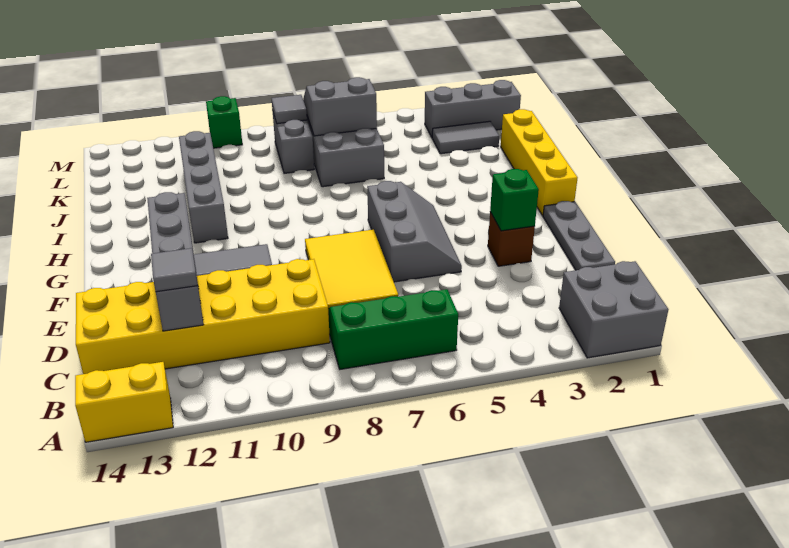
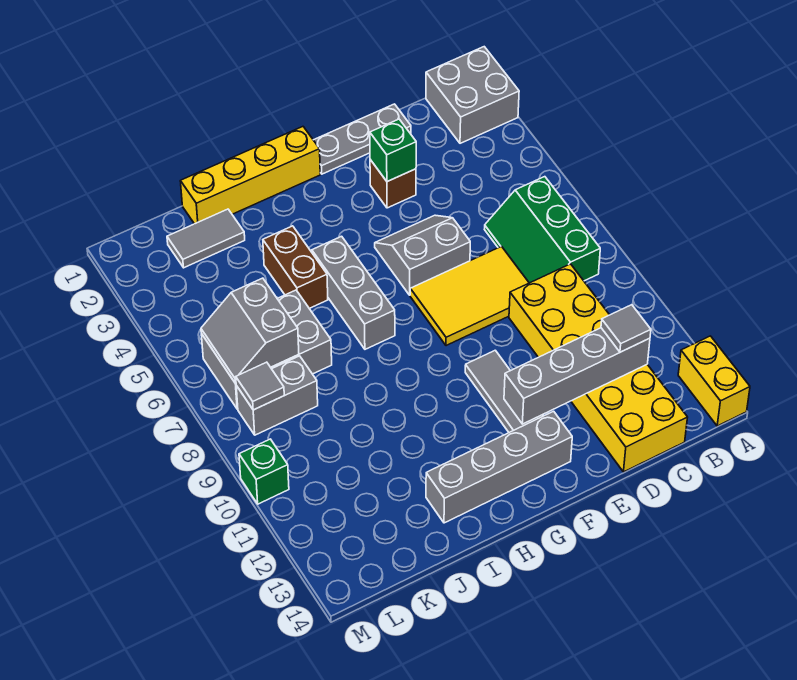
grey 2x3 slope [367,181,462,282] -> grey 2x2 slope [375,215,470,295]
grey 1x4 brick [179,131,228,243] -> grey 1x4 brick moved to [426,411,572,523]
none -> brown 1x2 brick [263,226,328,308]
grey 1x2 tile [432,121,499,154] -> grey 1x2 tile turned to [167,209,245,268]
grey 1x3 brick [425,80,521,137] -> grey 1x3 brick moved to [312,236,395,349]

